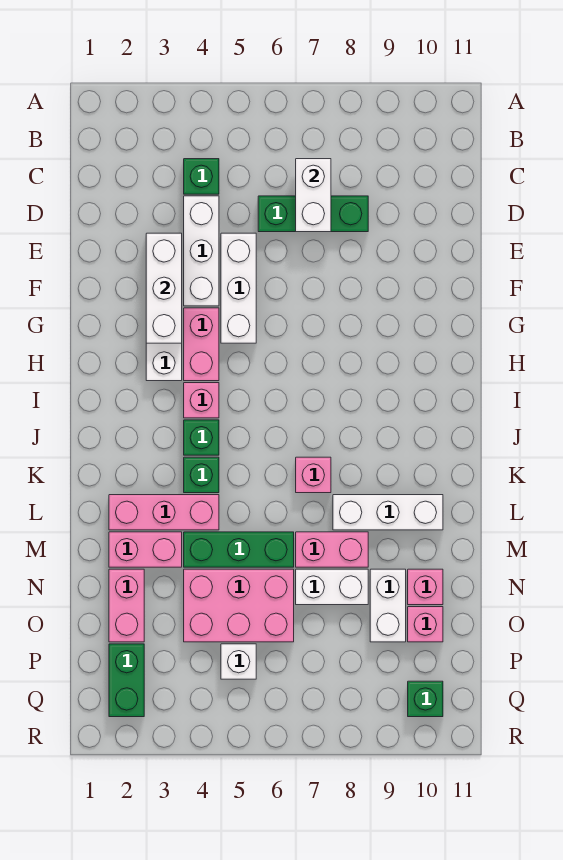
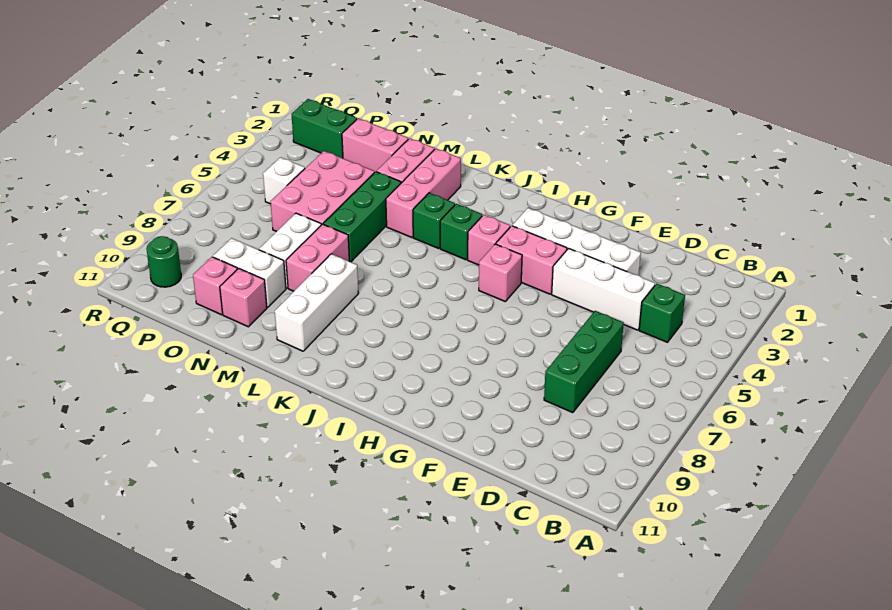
white 1x2 brick [296,159,331,232] -> none
white 1x3 brick [146,233,182,343] -> none
white 1x3 brick [221,233,256,343] -> none
pink 1x1 brick [296,457,331,493] -> pink 1x1 brick moved to [479,244,522,301]
green 1x1 brick [408,681,443,717] -> green 1x1 round brick [146,236,181,287]

